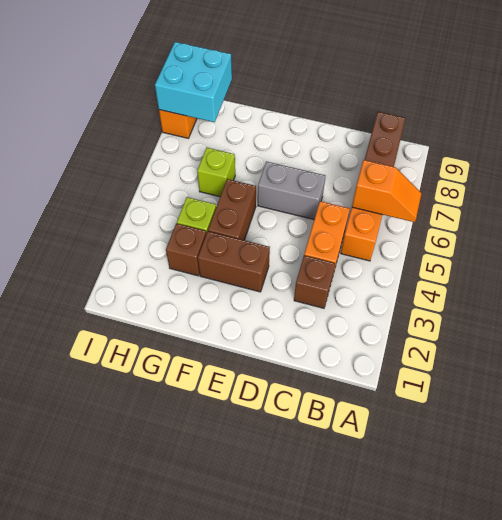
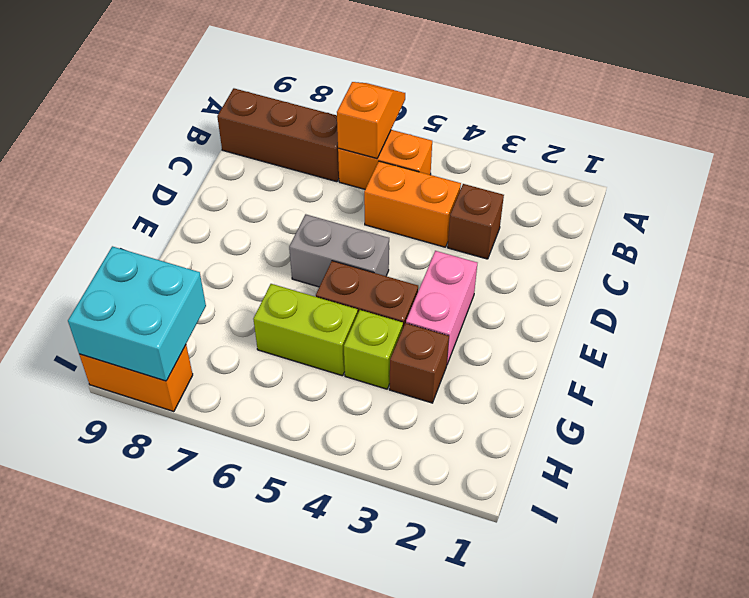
grey 1x2 brick [258,161,326,219] -> grey 1x2 brick turned to [289,214,389,287]
brown 1x2 brick [198,231,270,292] -> pink 1x2 brick [406,251,477,364]
lime 1x1 brick [197,147,235,197] -> lime 1x2 brick [253,284,358,376]

